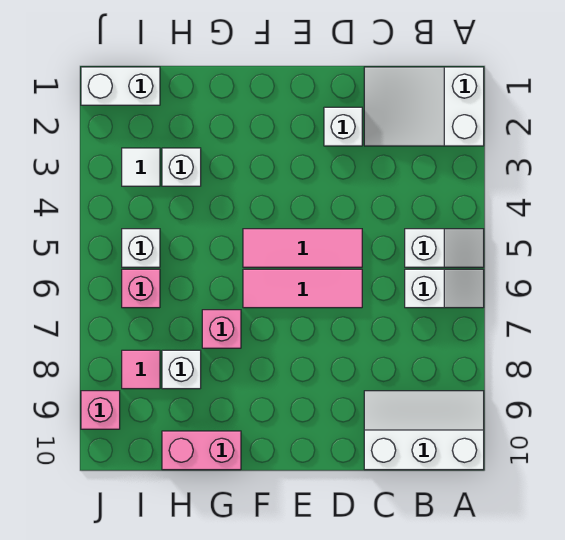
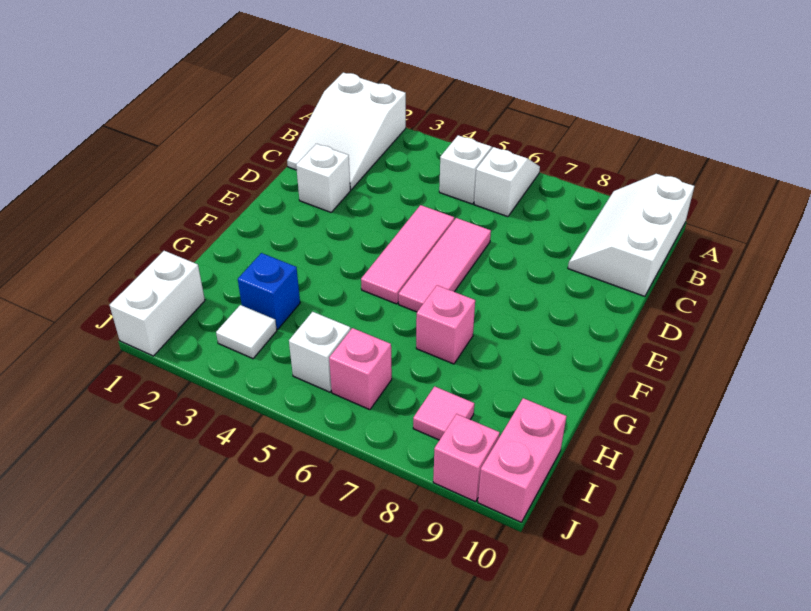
pink 1x2 brick [162,431,241,470] -> pink 1x2 brick moved to [478,398,566,522]
white 1x1 brick [162,148,201,186] -> blue 1x1 brick [238,253,300,329]
white 1x1 brick [162,350,201,389] -> none

